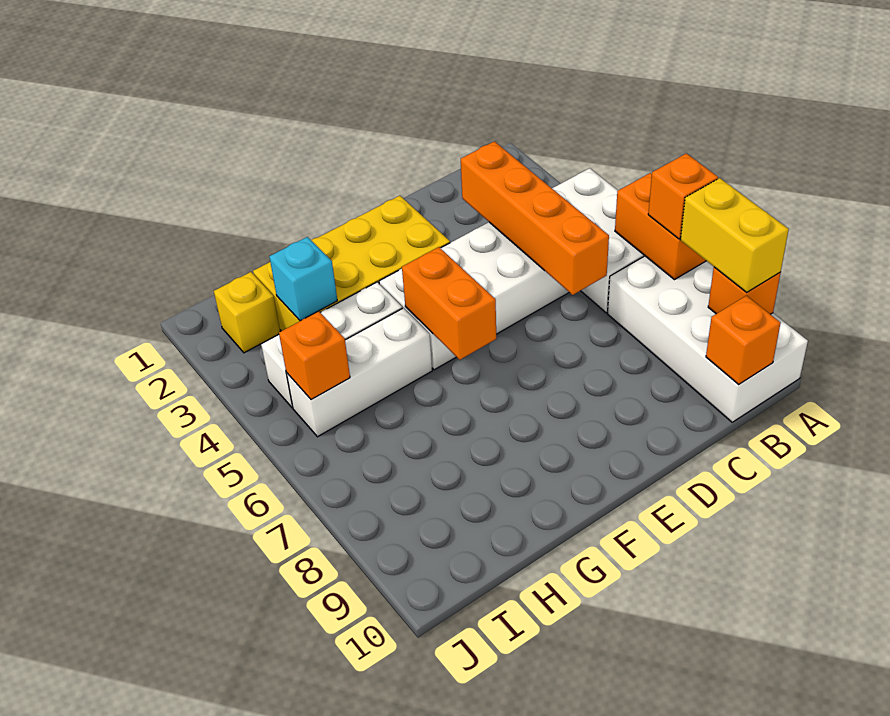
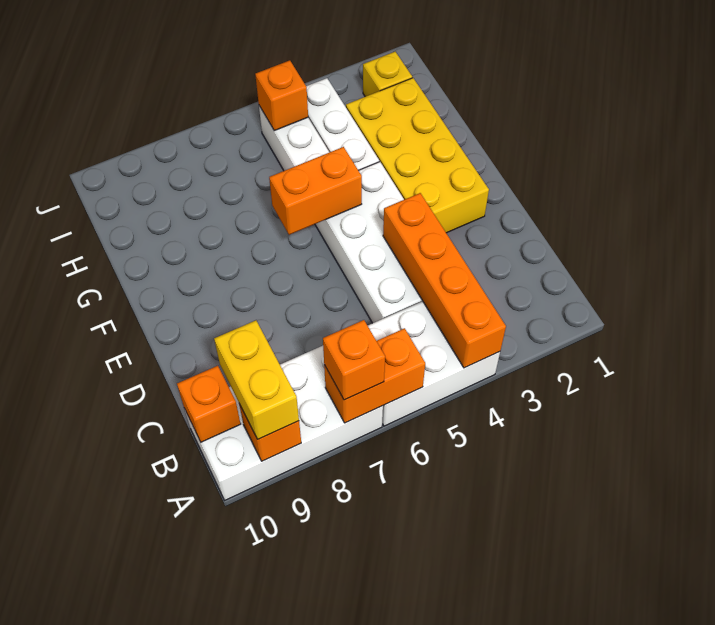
yellow 1x2 brick [680,178,789,293] -> yellow 1x2 brick turned to [214,320,299,439]
orange 1x4 brick [461,141,609,295] -> orange 1x4 brick turned to [383,193,506,368]
cyan 1x1 brick [269,237,337,321] -> none

